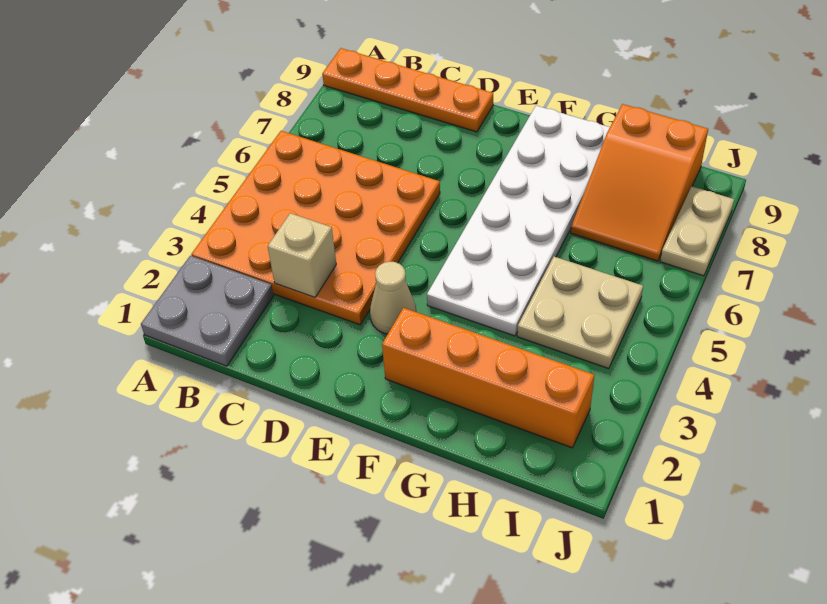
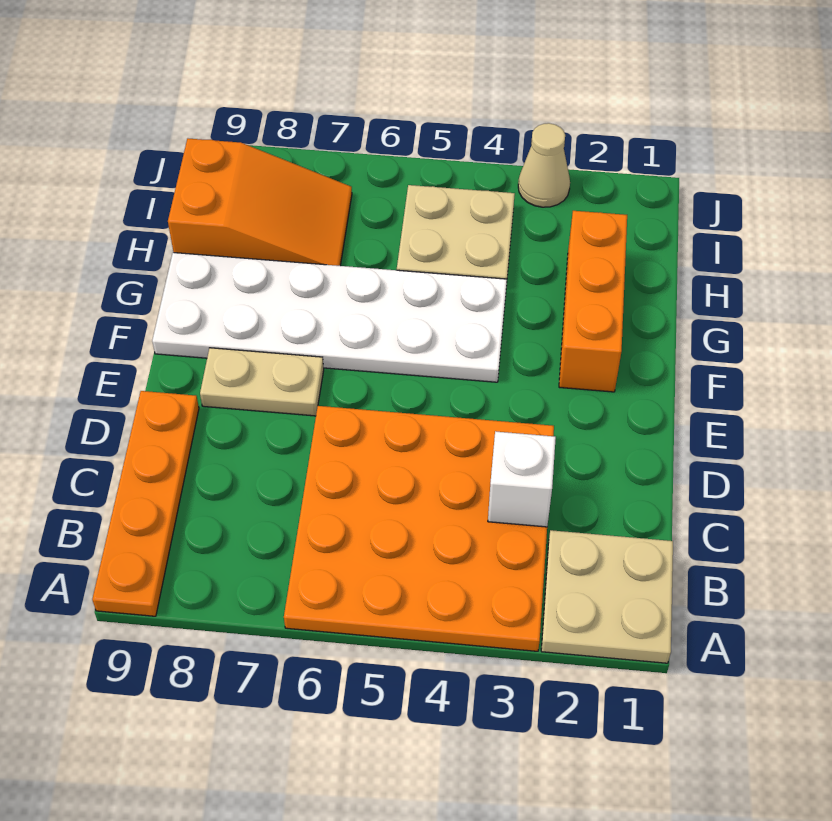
grey 2x2 plate [141,256,273,366] -> tan 2x2 plate [541,530,673,663]
tan 1x1 brick [268,213,336,297] -> white 1x1 brick [488,431,556,527]
tan 1x1 cone [370,262,416,334] -> tan 1x1 cone moved to [518,123,570,207]
orange 1x4 brick [382,308,594,448] -> orange 1x3 brick [559,211,627,392]
tan 1x2 plate [660,186,734,276] -> tan 1x2 plate moved to [200,348,324,416]

